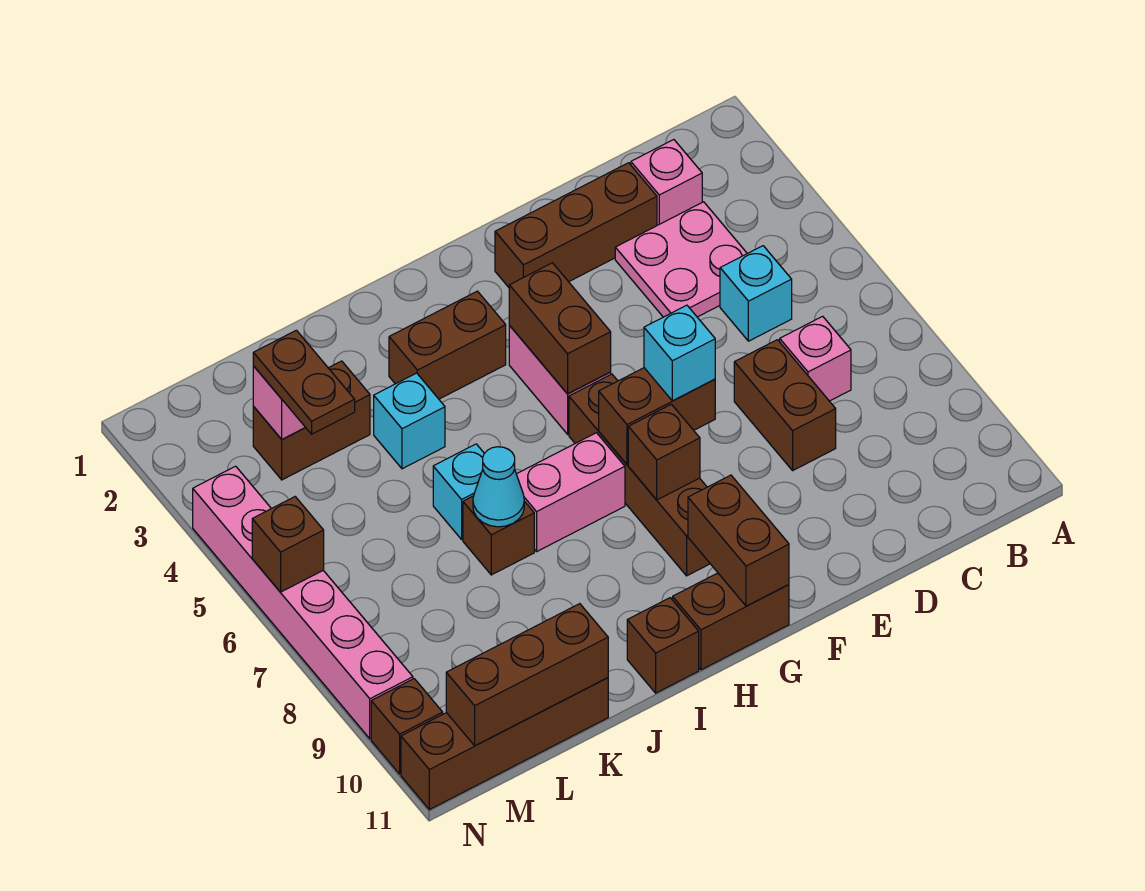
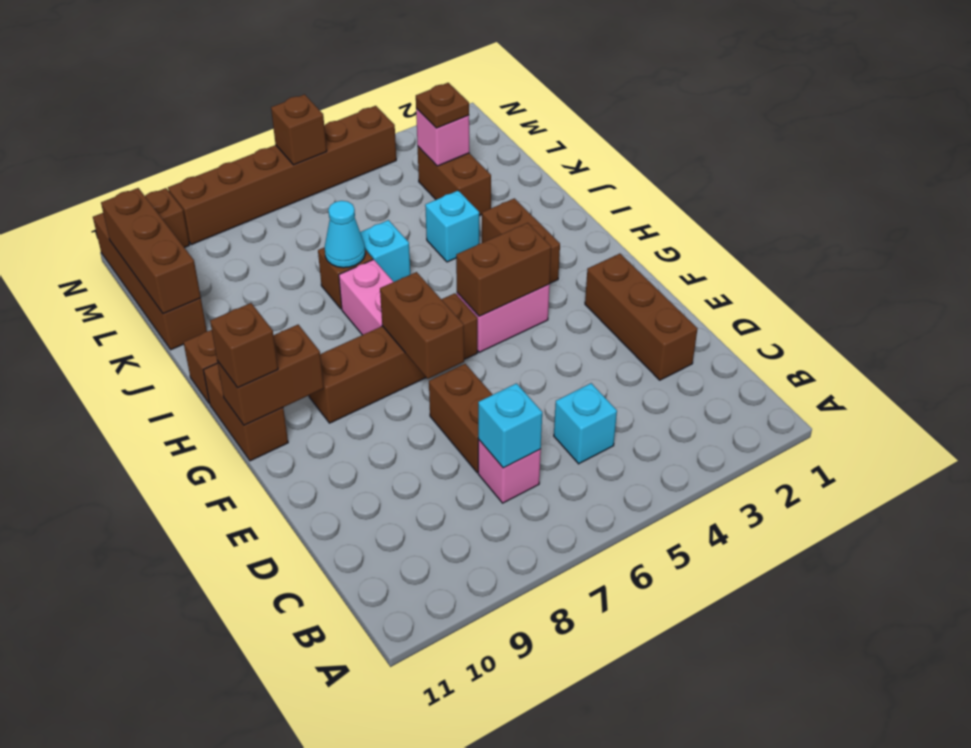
pink 1x1 brick [631,140,702,225] -> none
pink 2x2 plate [615,202,747,317] -> none
brown 1x2 brick [734,340,836,470] -> brown 1x2 brick turned to [429,364,493,473]
cyan 1x1 brick [644,305,715,401] -> cyan 1x1 brick moved to [478,383,542,468]
brown 1x1 brick [628,404,700,500] -> brown 1x1 brick moved to [210,303,278,388]
brown 1x2 plate [253,330,355,434] -> brown 1x1 plate [416,83,469,128]
pink 1x6 brick [193,466,413,739] -> brown 1x6 brick [168,106,396,245]

